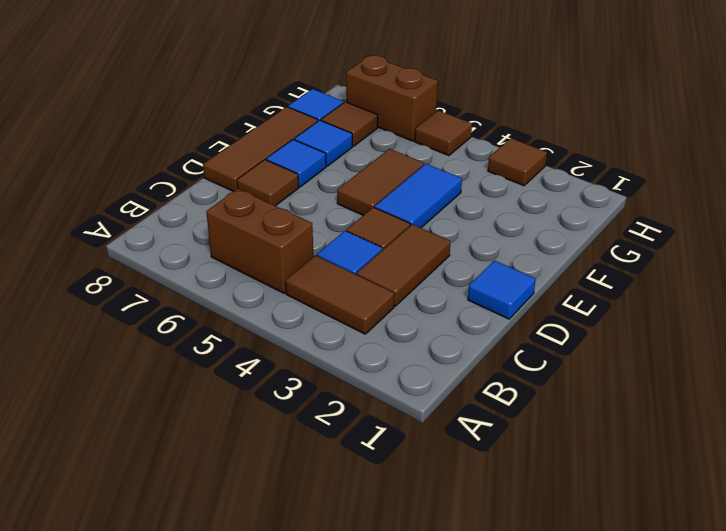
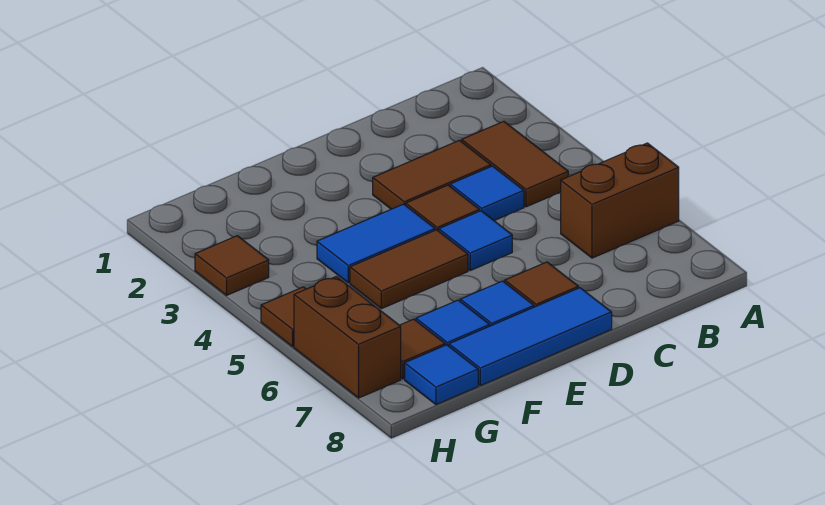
brown 1x2 brick [206,189,314,293] -> brown 1x2 brick turned to [561,143,679,258]
blue 1x1 tile [468,260,536,319] -> blue 1x1 tile moved to [439,211,512,270]
brown 1x3 tile [203,107,318,191] -> blue 1x3 tile [449,288,612,386]

